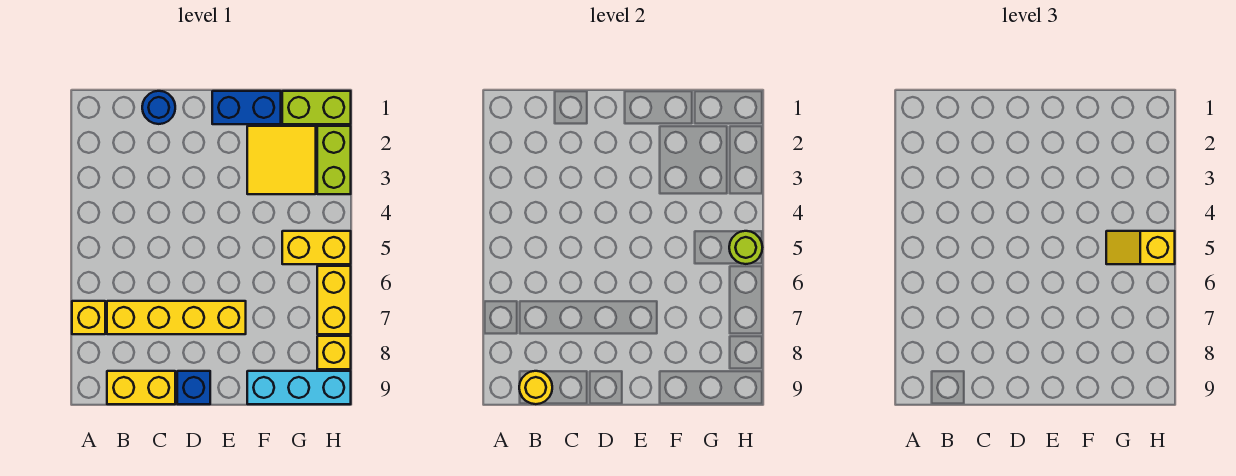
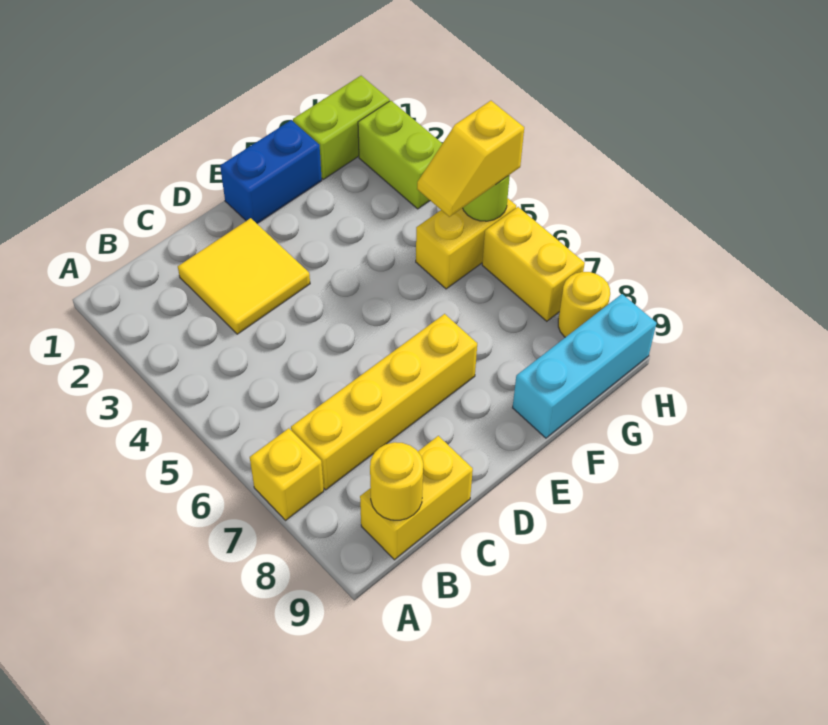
blue 1x1 round brick [142,91,175,124] -> none
blue 1x1 brick [177,371,210,404] -> none
yellow 2x2 tile [247,126,316,194] -> yellow 2x2 tile moved to [178,218,310,334]
yellow 1x1 brick [317,336,351,369] -> yellow 1x1 round brick [558,272,610,337]

